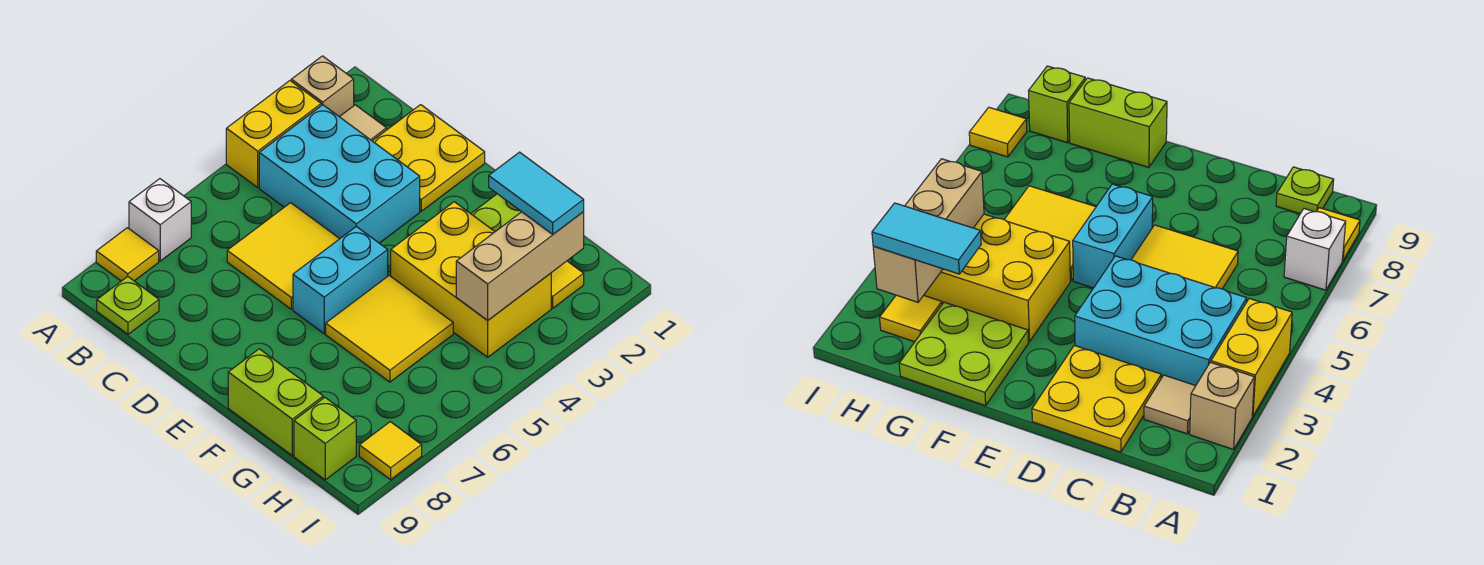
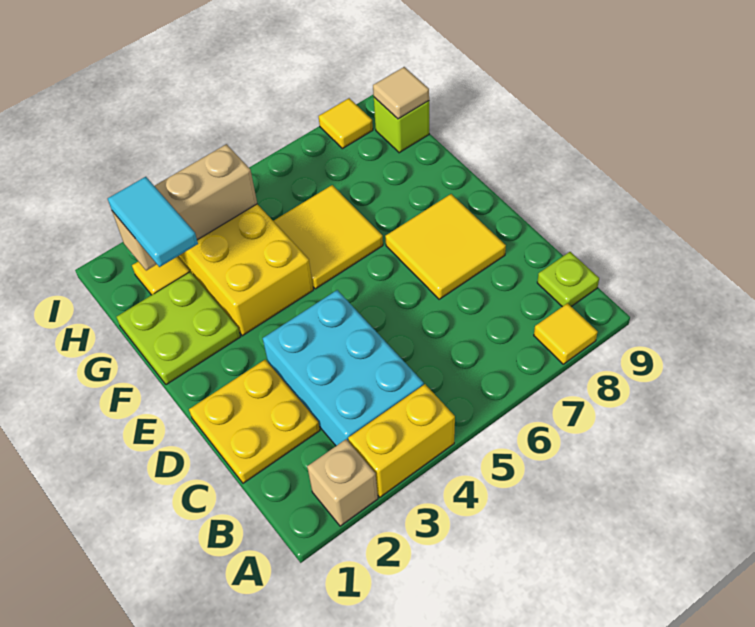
white 1x1 brick [129,179,191,261] -> none
tan 1x1 tile [340,105,387,141] -> tan 1x1 tile moved to [373,67,429,119]
yellow 2x2 tile [227,203,339,309] -> yellow 2x2 tile moved to [385,194,506,299]
cyan 1x2 brick [293,226,388,334] -> none
lime 1x2 brick [228,349,323,456] -> none

